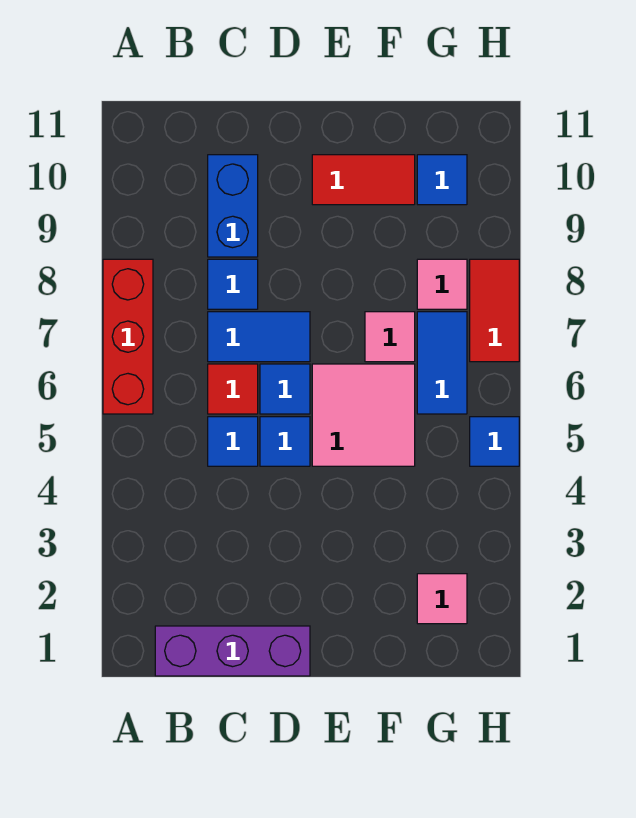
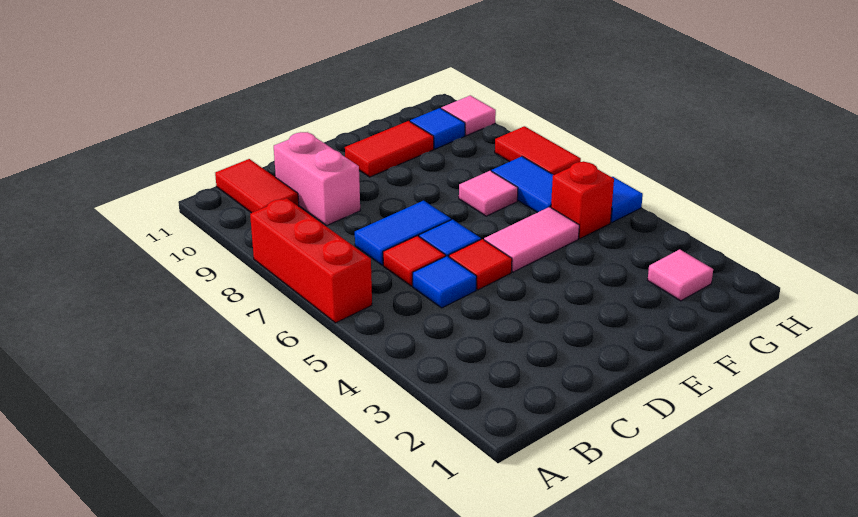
purple 1x3 brick [155,626,310,676] -> none
none -> red 1x2 tile [215,159,299,213]
blue 1x1 tile [208,259,258,309] -> none
blue 1x2 brick [208,155,258,257] -> pink 1x2 brick [274,132,360,225]
blue 1x1 tile [260,417,310,466] -> red 1x1 tile [449,239,512,290]
pink 2x2 tile [312,364,415,466] -> pink 1x2 tile [484,207,579,272]
none -> red 1x1 brick [551,161,614,239]
pink 1x1 tile [417,259,467,309] -> pink 1x1 tile moved to [441,95,496,136]

